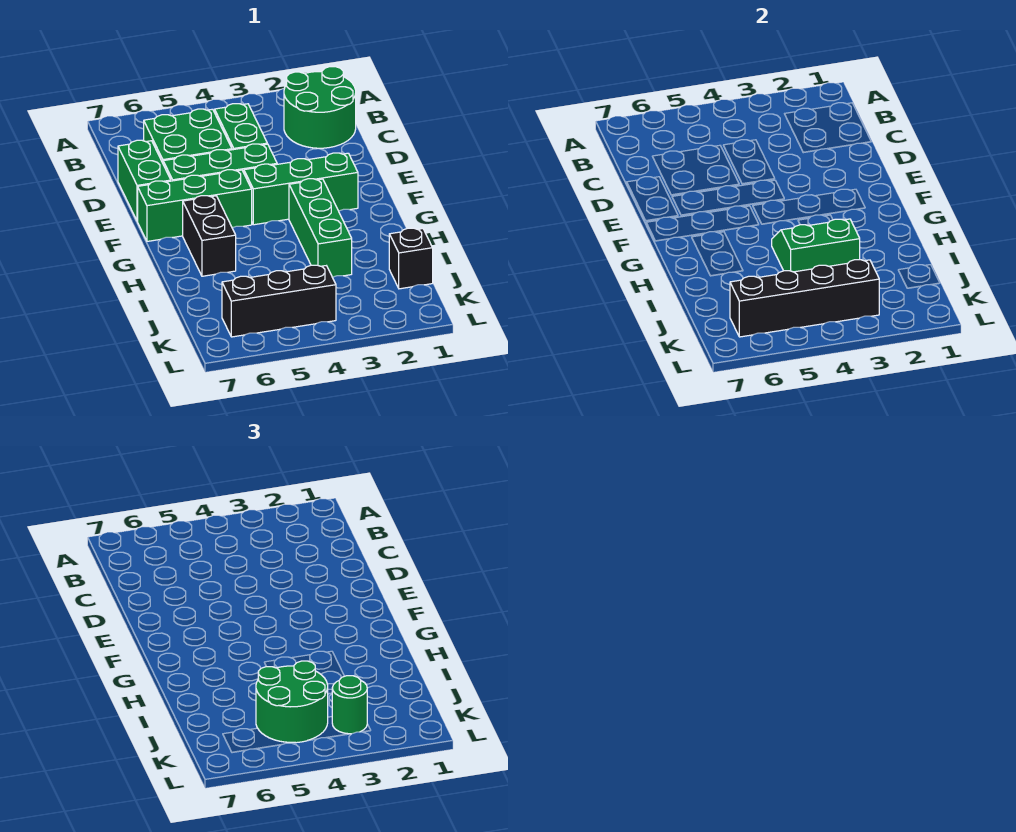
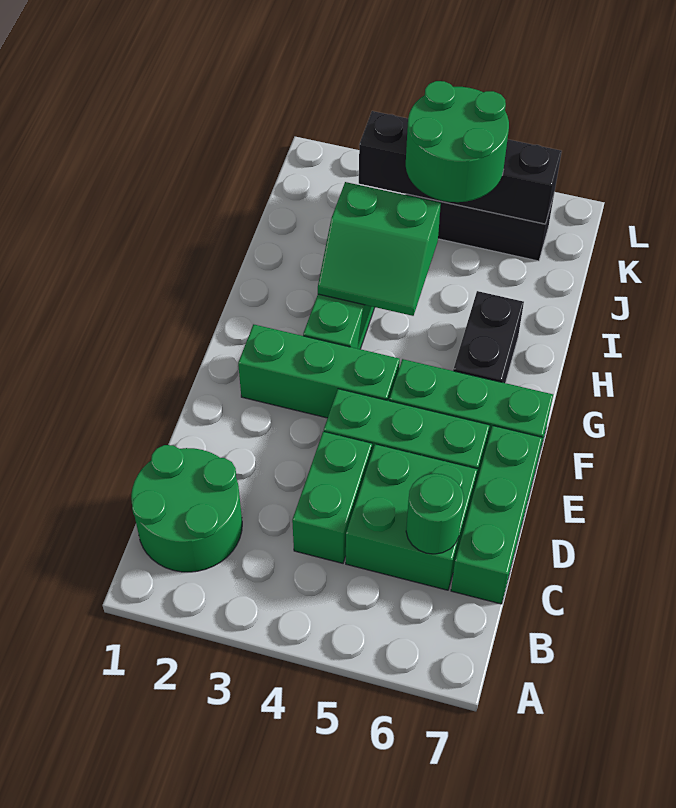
green 1x2 brick [118,140,171,221] -> green 1x3 brick [451,426,542,604]
black 1x1 brick [389,228,433,289] -> none
green 1x1 round brick [332,676,367,734] -> green 1x1 round brick moved to [406,473,464,554]

